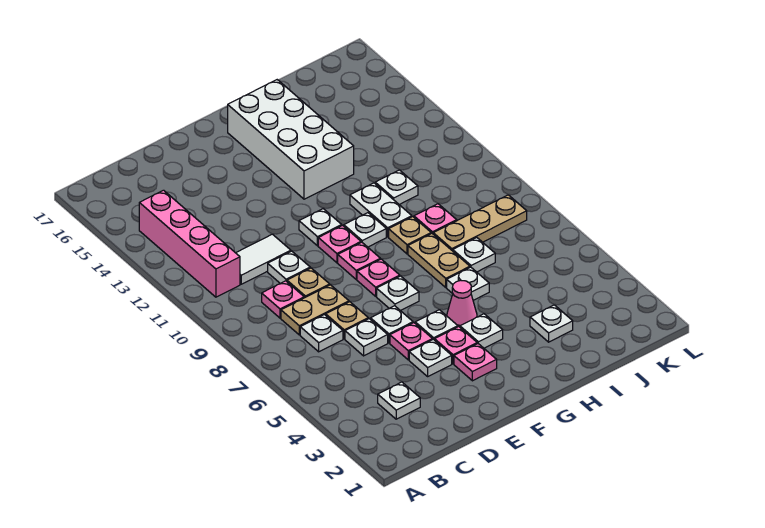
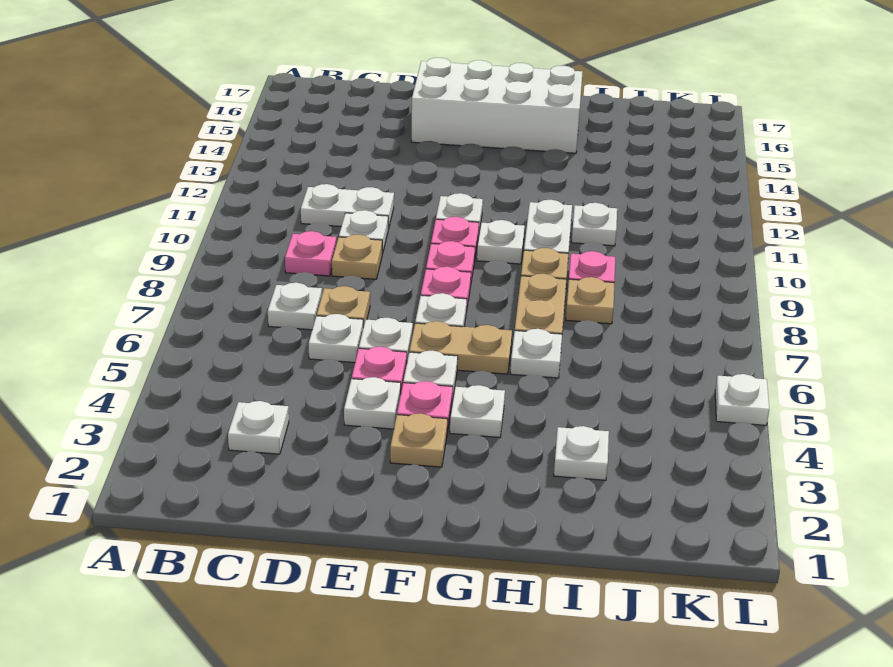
pink 1x4 brick [139,190,240,297] -> none
tan 1x2 plate [281,285,349,335] -> tan 1x2 plate moved to [409,321,512,374]
white 1x2 tile [236,234,291,284] -> white 1x2 plate [301,184,394,229]
pink 1x1 plate [454,344,497,381] -> tan 1x1 plate [390,413,448,467]
pink 1x1 cone [447,281,477,327] -> none
white 2x4 brick [228,80,354,199] -> white 2x4 brick turned to [411,58,583,153]
white 1x1 plate [453,238,495,272] -> white 1x1 plate moved to [715,374,769,425]
tan 1x3 plate [433,195,527,251] -> tan 1x1 plate [566,277,614,324]

